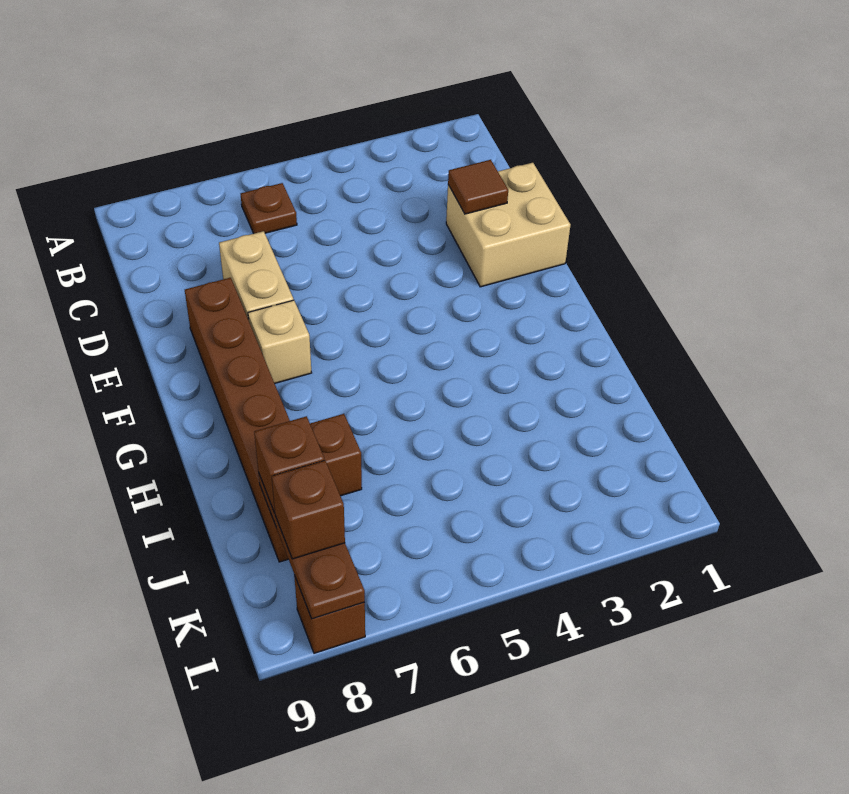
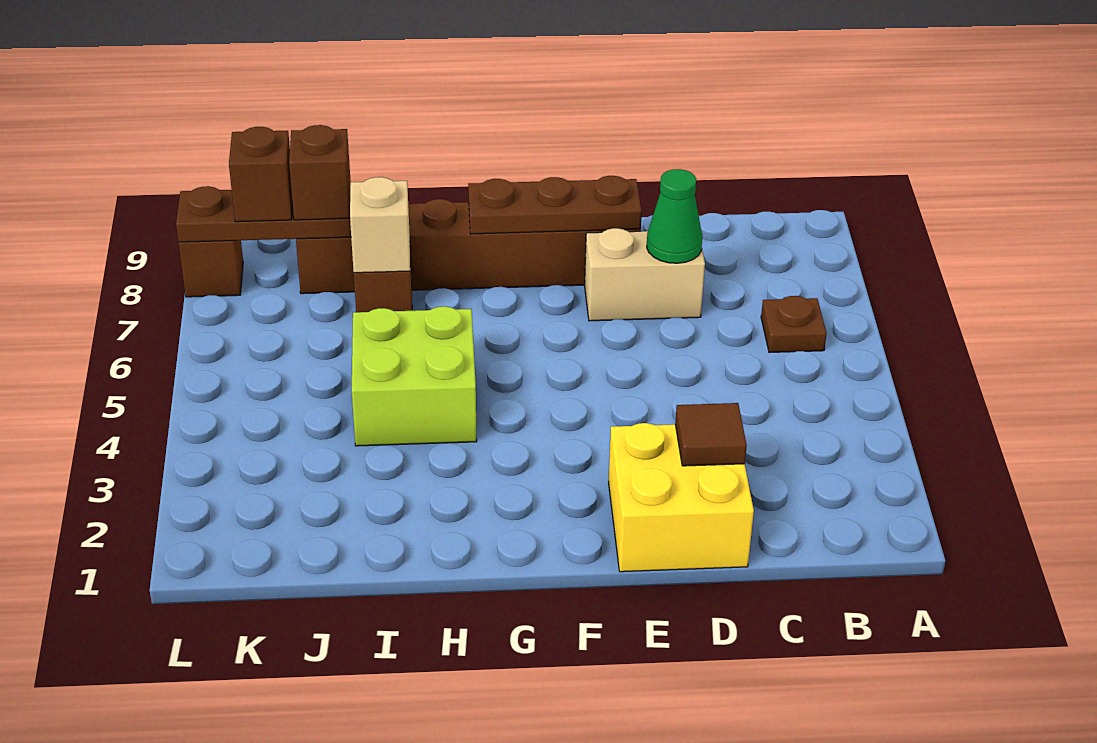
tan 2x2 brick [446,163,570,287] -> yellow 2x2 brick [609,423,754,572]
none -> green 1x1 cone [647,169,702,263]
none -> brown 1x3 plate [468,176,642,234]
tan 1x1 brick [248,300,312,383] -> tan 1x1 brick moved to [350,177,410,273]
none -> lime 2x2 brick [352,306,477,446]

